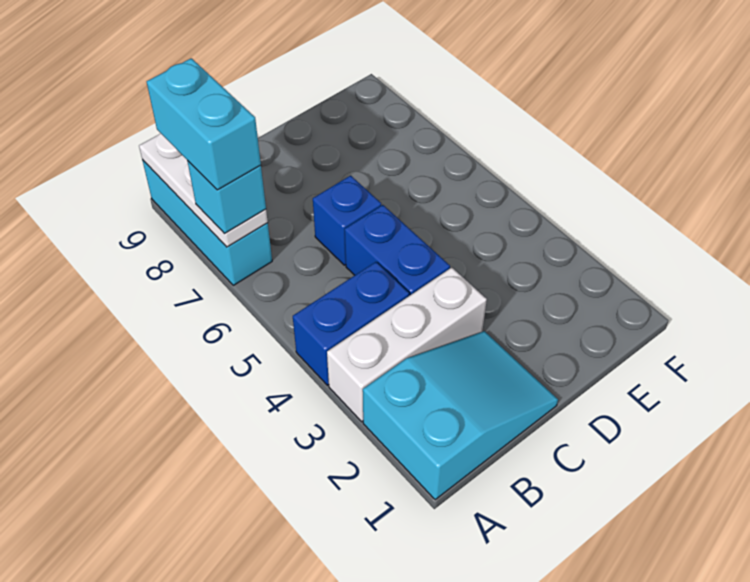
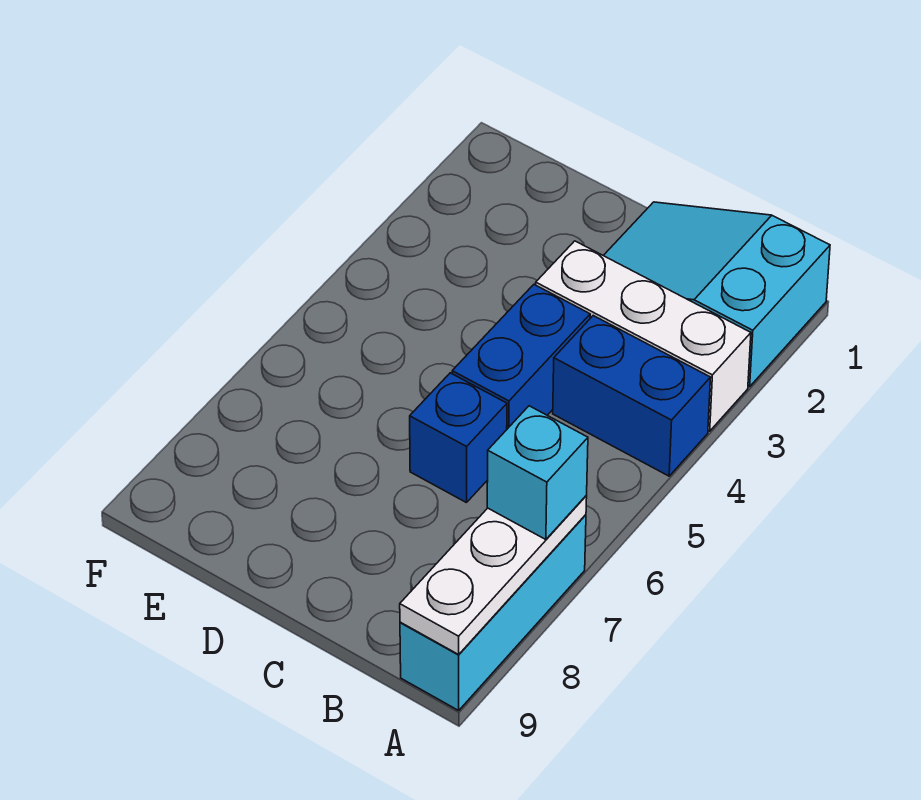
cyan 1x2 brick [147,58,261,190] -> none

